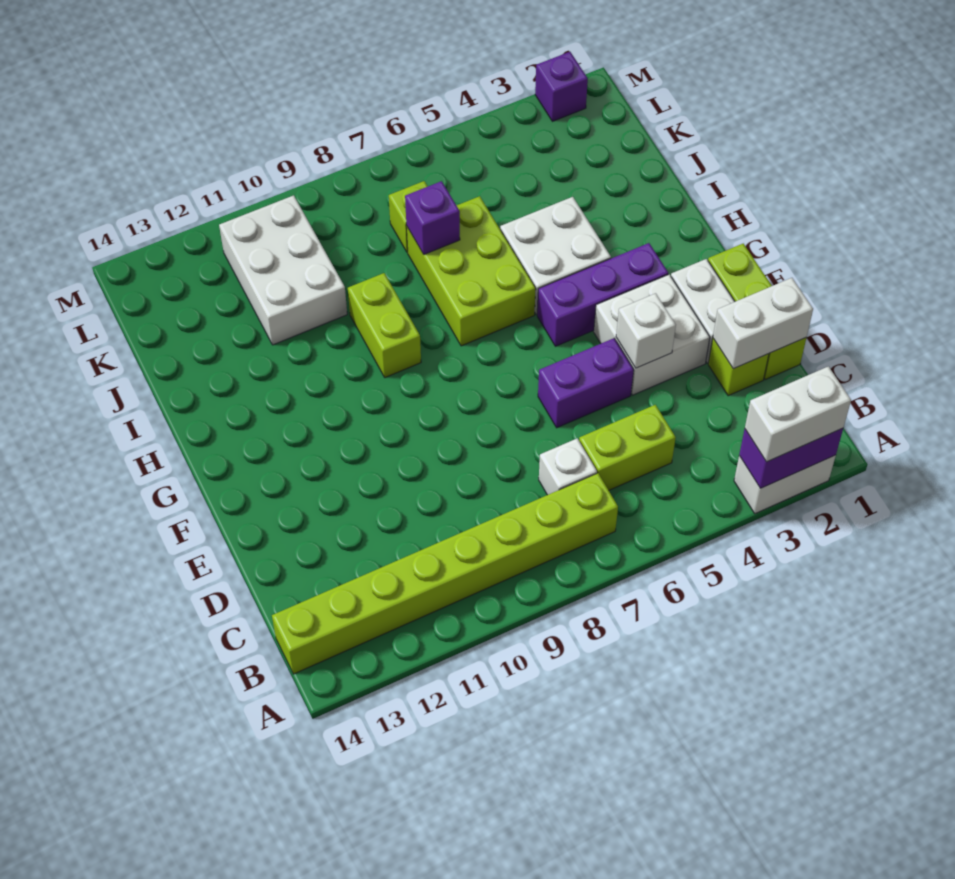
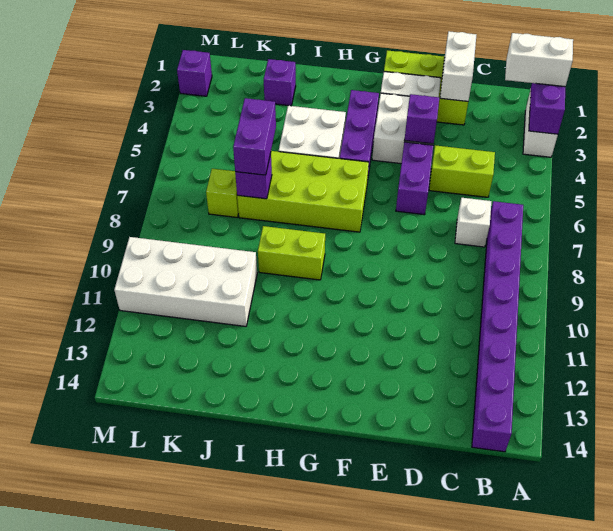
white 1x2 brick [745,366,851,462] -> white 1x2 brick turned to [505,33,573,87]
lime 1x8 brick [272,473,618,674] -> purple 1x8 brick [472,201,523,452]
lime 1x2 brick [579,405,676,490] -> lime 1x2 brick turned to [429,145,495,197]
white 1x1 brick [616,293,676,368] -> purple 1x1 brick [404,94,439,144]
lime 2x3 brick [407,196,536,346] -> lime 2x4 brick [237,151,369,232]
none -> purple 1x1 brick [264,59,296,106]
none -> purple 1x2 brick [233,98,276,175]
white 2x3 brick [219,195,347,345] -> white 2x4 brick [114,237,257,326]

